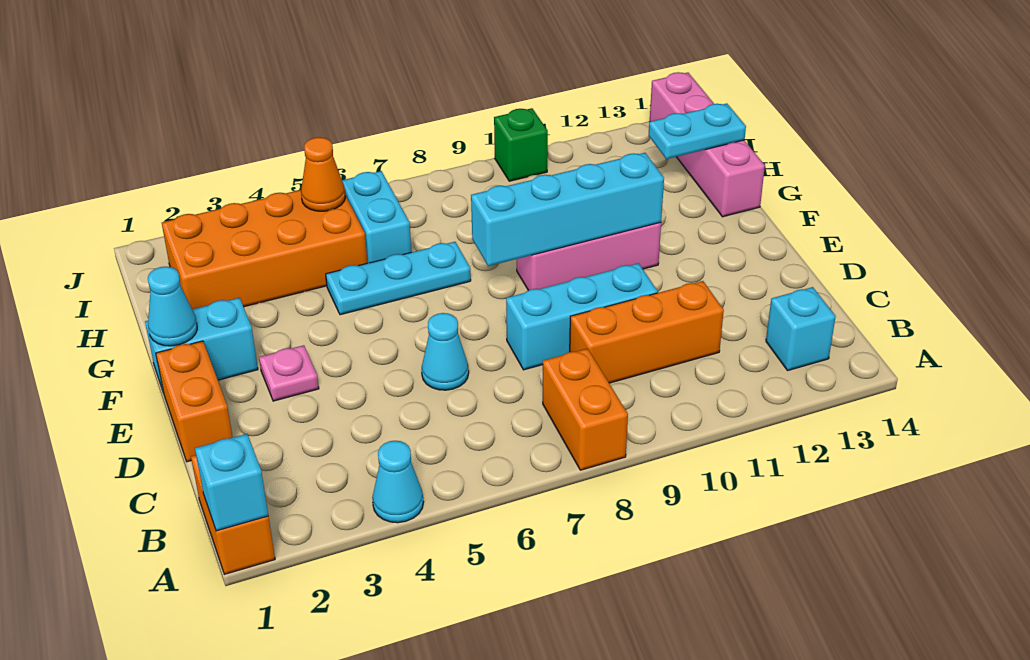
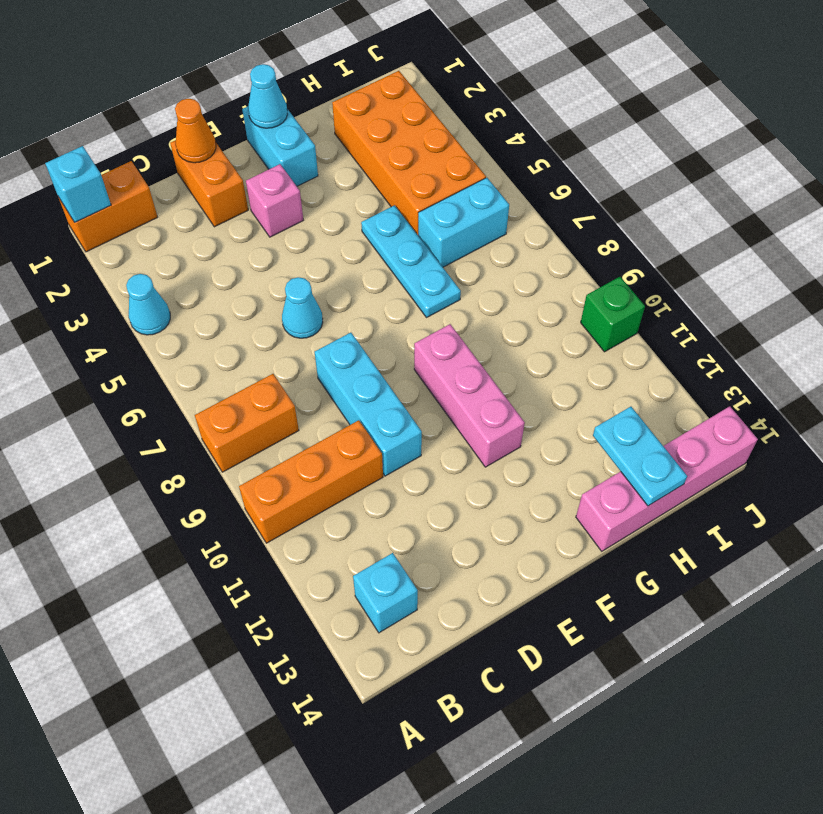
orange 1x3 brick [570,281,724,383] -> orange 1x3 brick turned to [239,420,383,543]
orange 1x2 brick [156,341,233,462] -> orange 1x2 brick turned to [170,140,248,227]
pink 1x1 plate [259,345,319,401] -> pink 1x1 brick [246,164,303,237]
cyan 1x4 brick [471,153,664,266] -> none
orange 1x1 cone [301,137,345,211] -> orange 1x1 cone moved to [175,99,216,163]

